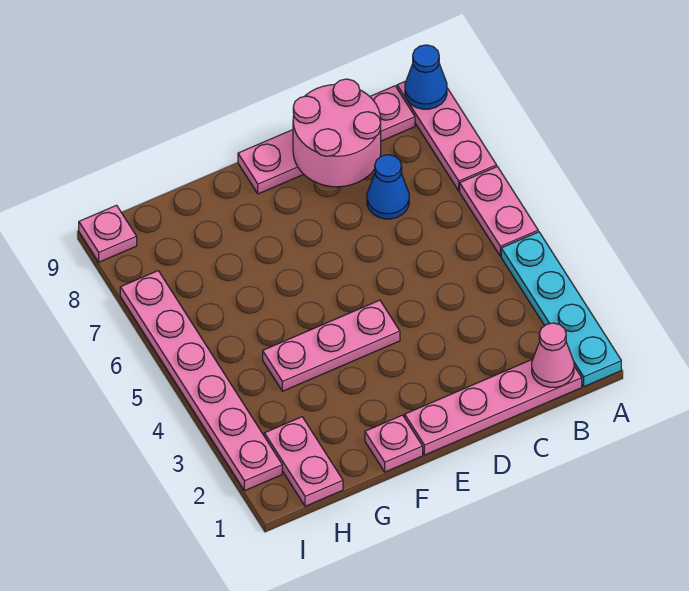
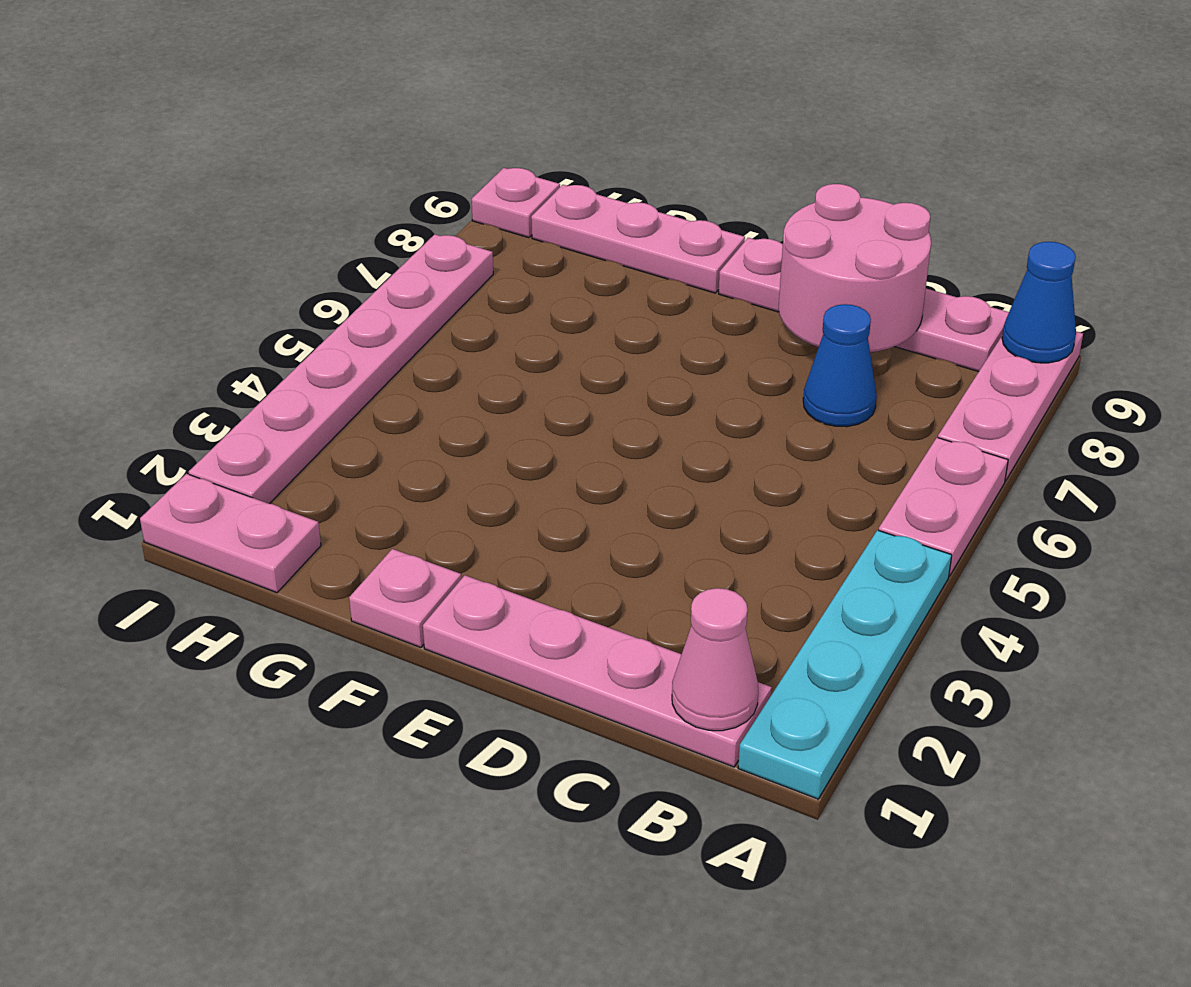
pink 1x3 plate [263,300,400,391] -> pink 1x3 plate moved to [531,185,745,293]
pink 1x2 plate [264,417,343,506] -> pink 1x2 plate turned to [140,474,321,593]

